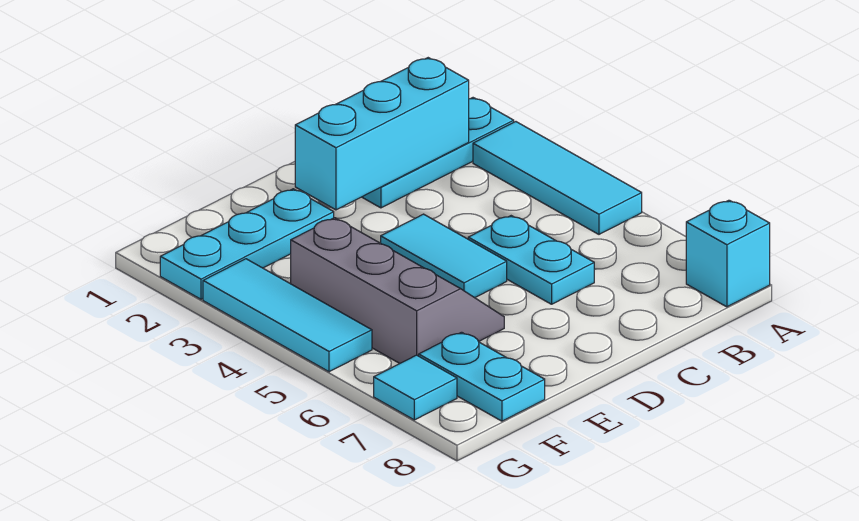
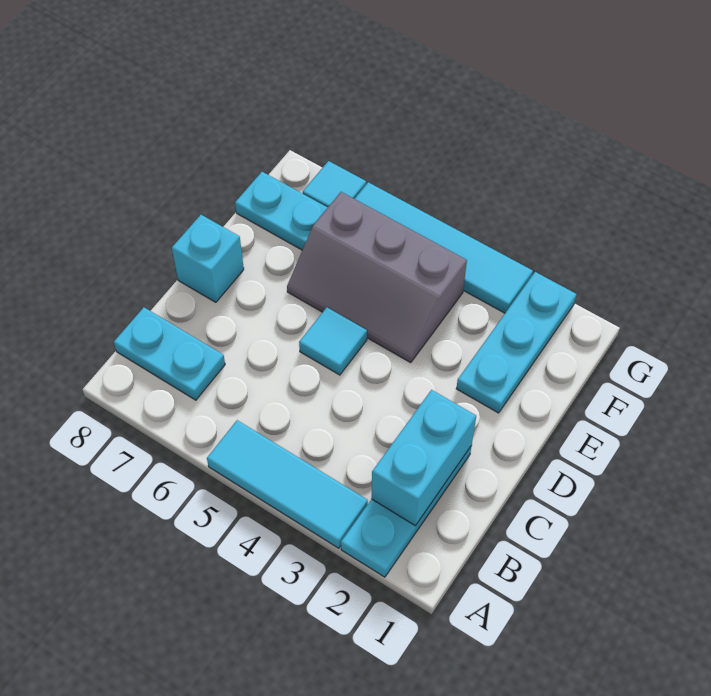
cyan 1x1 brick [686,200,770,307] -> cyan 1x1 brick moved to [172,215,244,302]
cyan 1x3 brick [295,58,469,210] -> cyan 1x2 brick [371,390,476,526]
cyan 1x2 plate [468,216,594,304] -> cyan 1x2 plate moved to [114,307,225,400]
cyan 1x2 tile [381,214,507,298] -> cyan 1x1 tile [299,307,367,375]
cyan 1x3 tile [203,259,372,372] -> cyan 1x4 tile [355,182,533,313]

